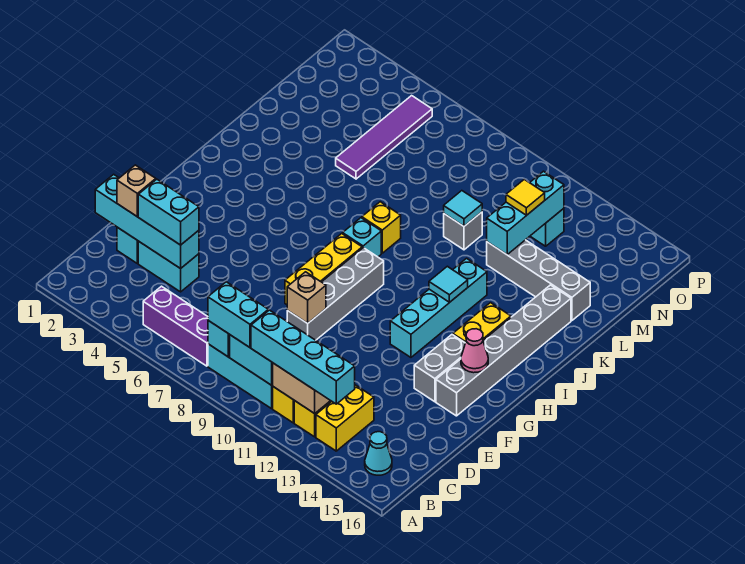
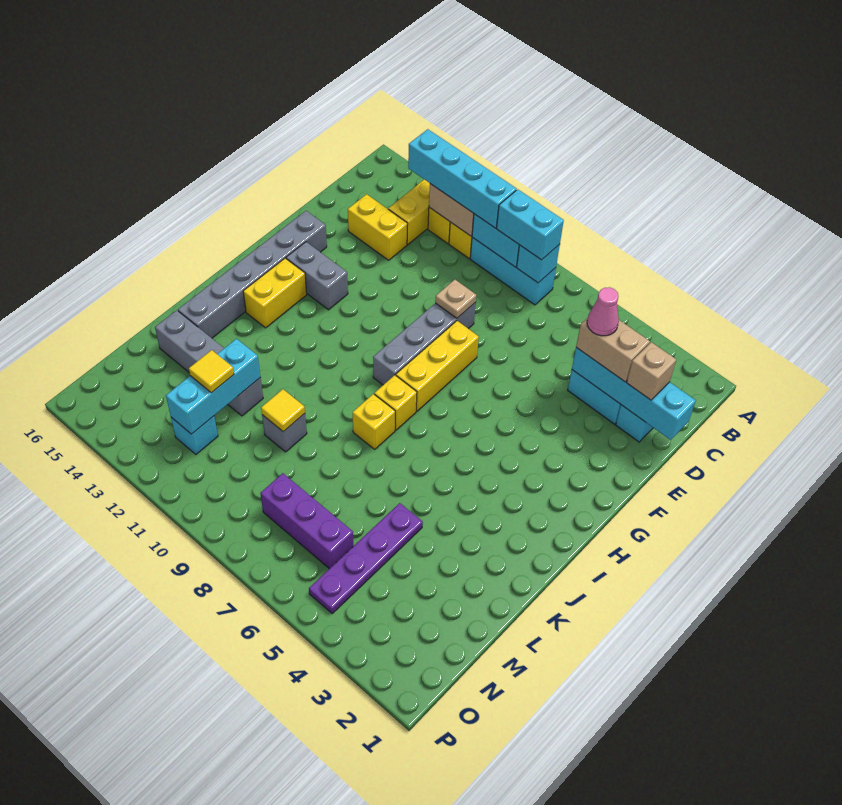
purple 1x3 brick [143,286,208,366] -> purple 1x3 brick moved to [260,473,354,569]
cyan 1x1 cone [365,432,392,475] -> none
cyan 1x2 brick [138,179,199,245] -> tan 1x2 brick [576,318,650,382]
none -> yellow 1x2 brick [348,194,408,260]
tan 1x1 brick [287,272,326,323] -> tan 1x1 plate [435,280,476,318]
grey 1x2 brick [414,335,465,402] -> grey 1x2 brick turned to [286,242,348,310]
cyan 1x4 brick [390,258,487,357] -> none
pink 1x1 cone [461,329,488,373] -> pink 1x1 cone moved to [587,287,619,336]
cyan 1x1 brick [343,218,381,257] -> yellow 1x1 brick [374,375,417,430]
cyan 1x1 tile [429,266,468,303] -> none
purple 1x4 tile [336,96,432,179] -> purple 1x4 plate [309,503,423,613]
cyan 1x1 tile [444,191,482,226] -> yellow 1x1 tile [261,389,305,432]

